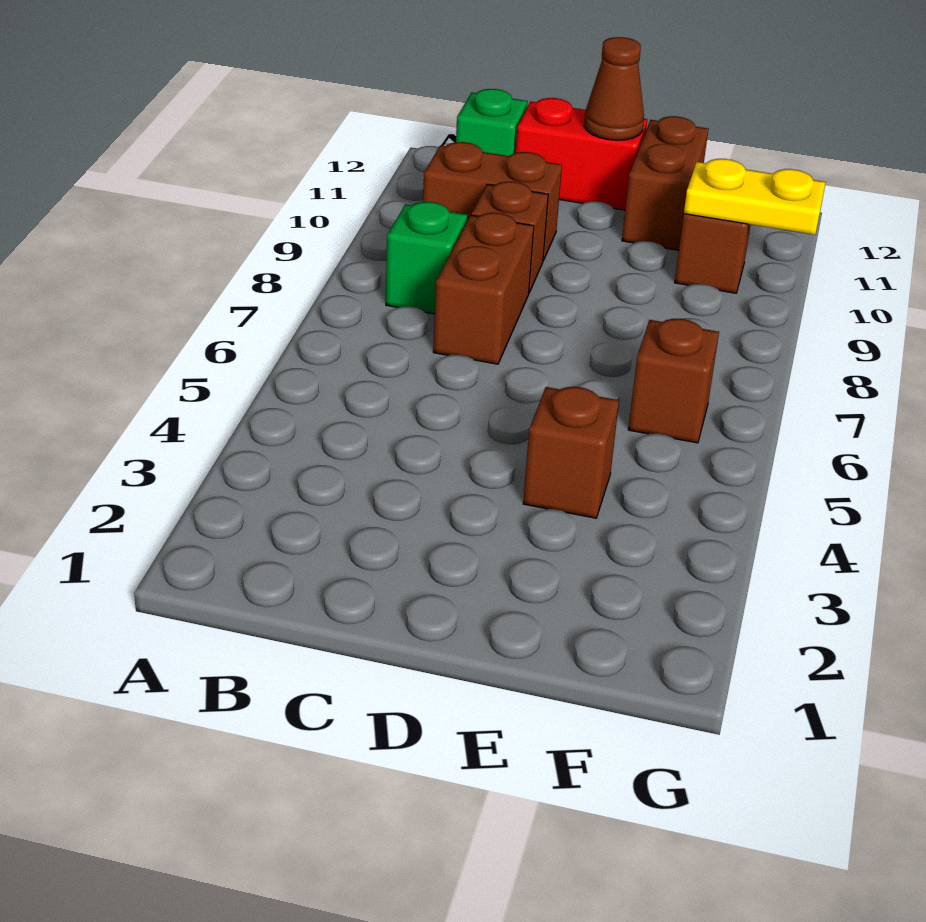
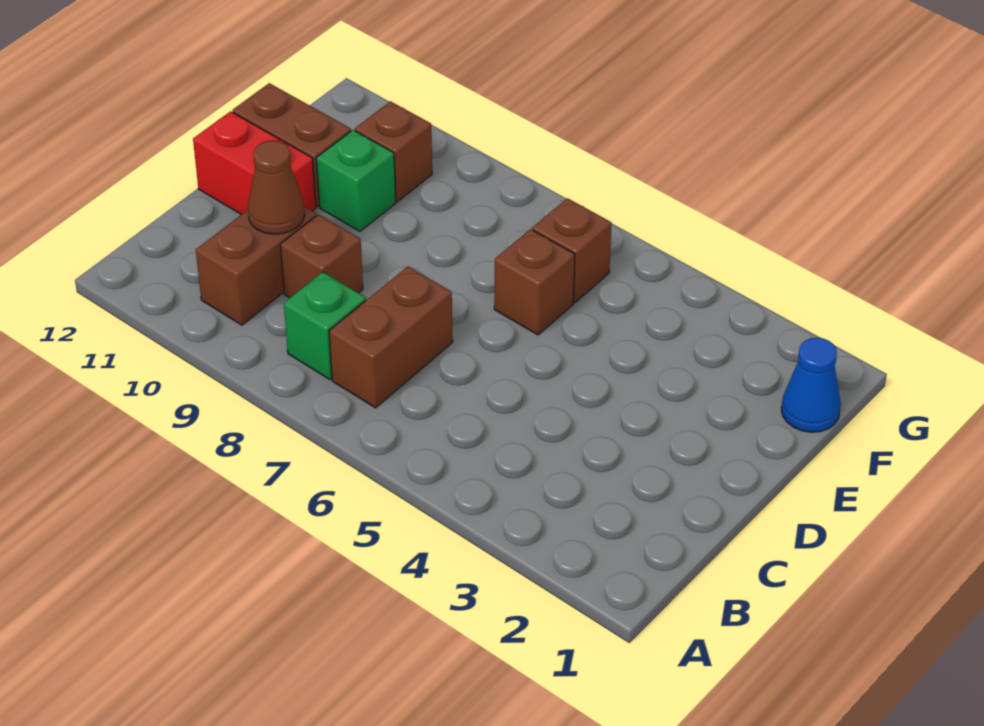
green 1x1 brick [456,89,528,156] -> green 1x1 brick moved to [316,130,396,231]
brown 1x2 brick [433,213,534,364] -> brown 1x2 brick turned to [329,266,453,408]
red 1x2 brick [516,98,647,210] -> red 1x2 brick turned to [193,111,316,215]
brown 1x1 cone [584,37,644,140] -> brown 1x1 cone moved to [248,141,305,234]
brown 1x1 brick [523,387,619,518] -> brown 1x1 brick moved to [494,229,575,335]
none -> blue 1x1 cone [781,338,841,432]
yellow 1x2 plate [684,159,826,235] -> none

